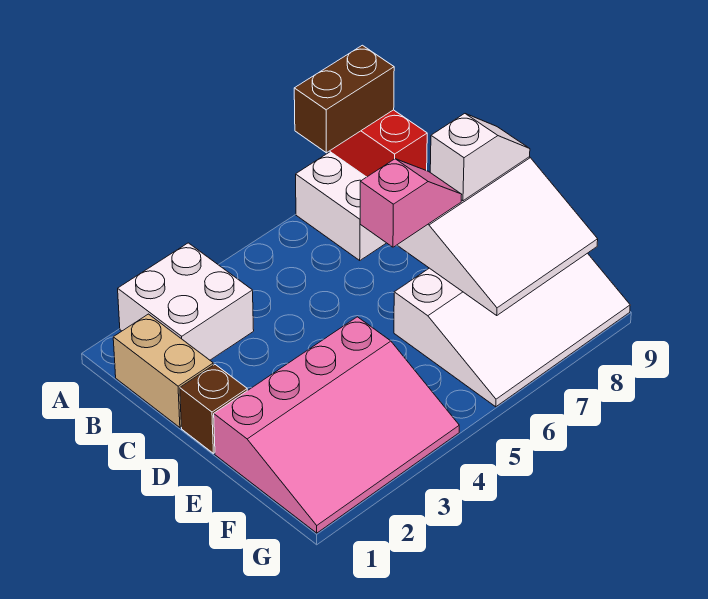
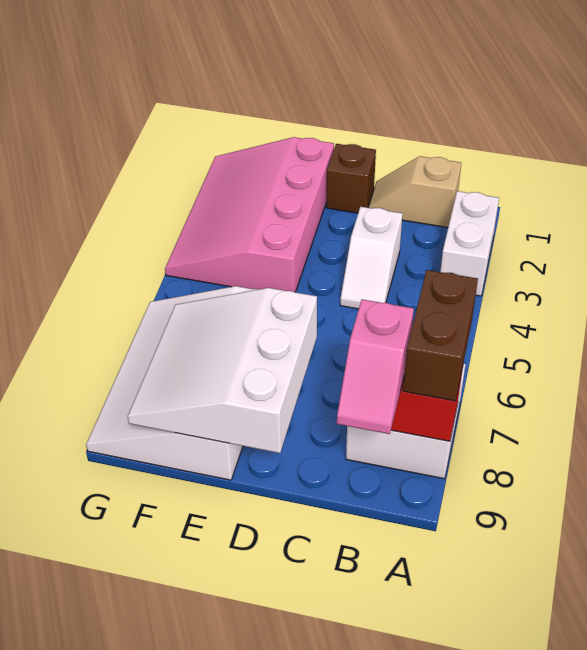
white 2x2 brick [118,243,254,360] -> white 1x2 brick [440,191,499,296]
tan 1x2 brick [113,314,213,427] -> tan 1x2 slope [368,156,461,228]
pink 1x2 slope [360,159,462,247] -> pink 1x2 slope moved to [337,299,414,434]
white 1x2 slope [430,114,530,201] -> white 1x2 slope moved to [340,207,403,309]

